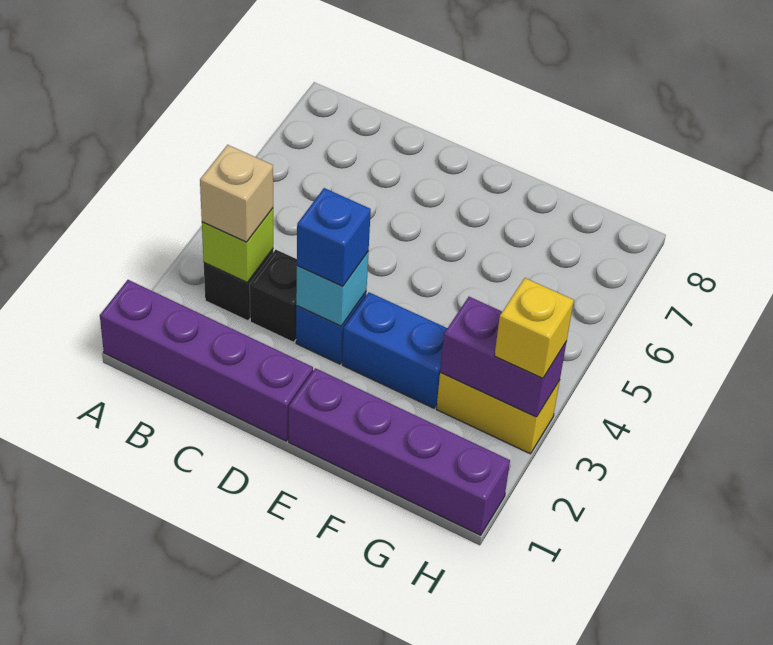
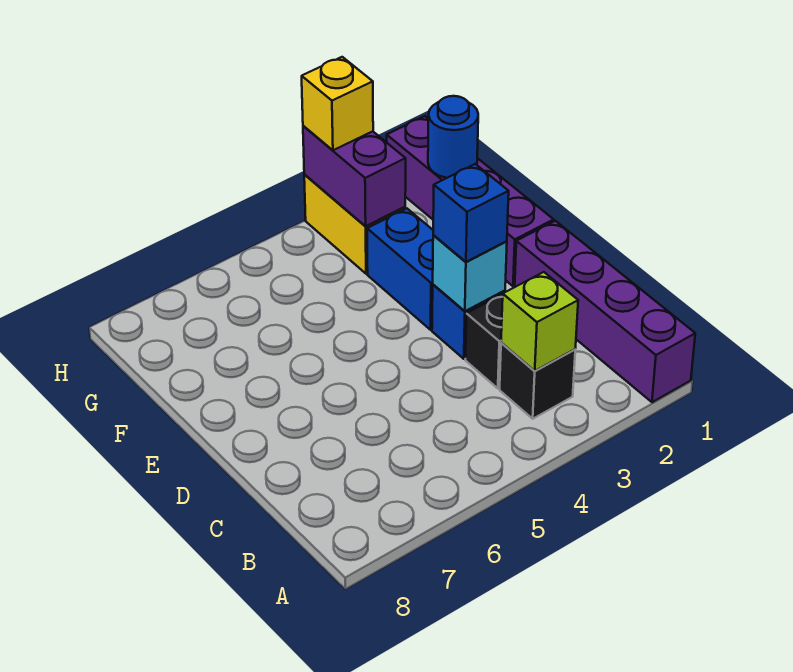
tan 1x1 brick [200,145,273,242] -> none
none -> blue 1x1 round brick [428,96,478,178]

